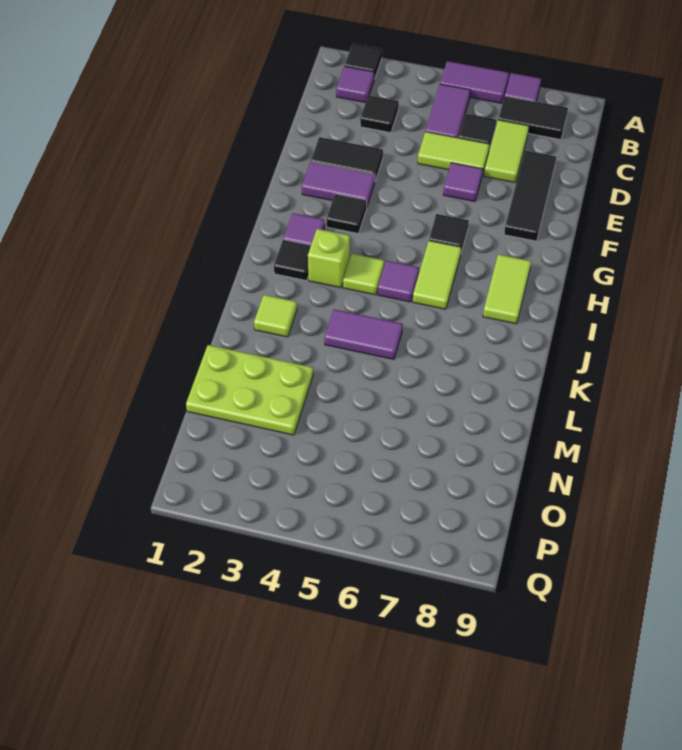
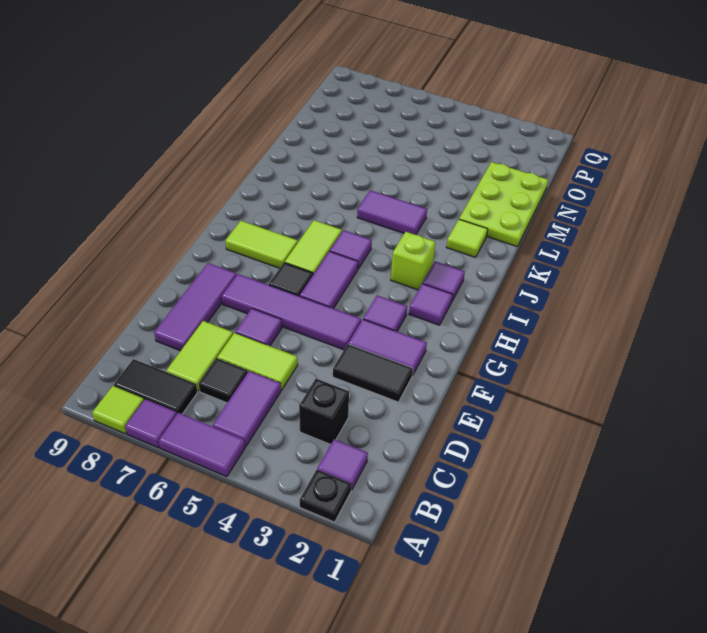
black 1x1 tile [345,44,382,79] -> black 1x1 plate [300,469,351,522]
black 1x1 tile [360,95,399,133] -> black 1x1 brick [299,379,349,444]
black 1x3 tile [504,151,556,241] -> purple 1x3 tile [154,263,236,351]
none -> purple 1x4 tile [222,274,361,350]
black 1x1 tile [327,194,367,233] -> purple 1x1 tile [363,296,407,331]
none -> purple 1x2 tile [300,251,358,308]
lime 1x2 tile [483,254,531,324] -> lime 1x2 tile turned to [225,221,298,268]
black 1x1 tile [274,240,311,281] -> purple 1x1 tile [423,261,465,301]
lime 1x1 tile [343,254,384,295] -> lime 1x1 tile moved to [92,386,144,434]
lime 2x3 plate [186,345,313,435] -> lime 2x3 plate turned to [459,162,548,246]

